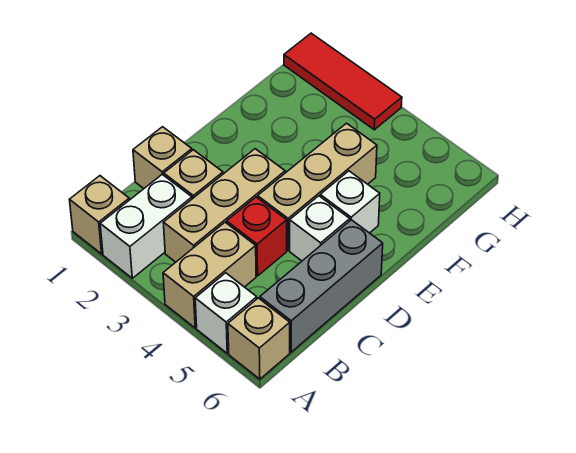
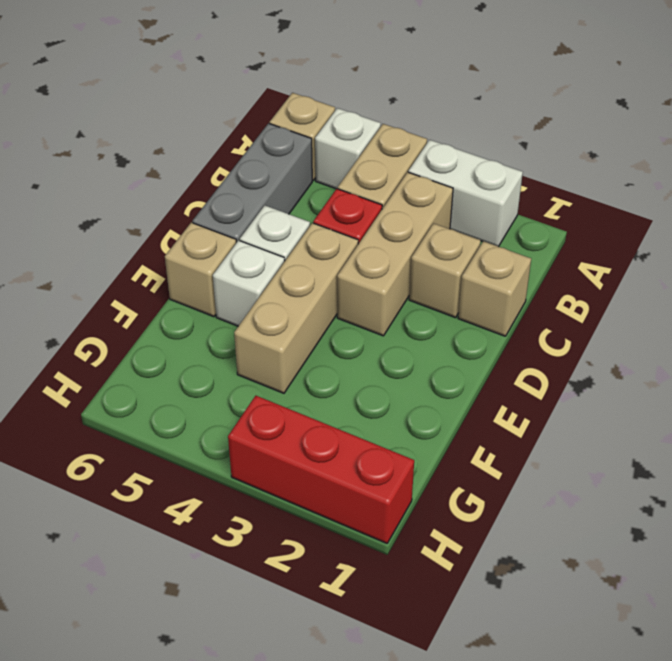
tan 1x1 brick [69,176,129,254] -> tan 1x1 brick moved to [165,222,236,317]
white 1x2 brick [100,174,192,278] -> white 1x2 brick turned to [408,140,523,247]
red 1x3 tile [284,33,402,130] -> red 1x3 brick [228,396,414,543]

